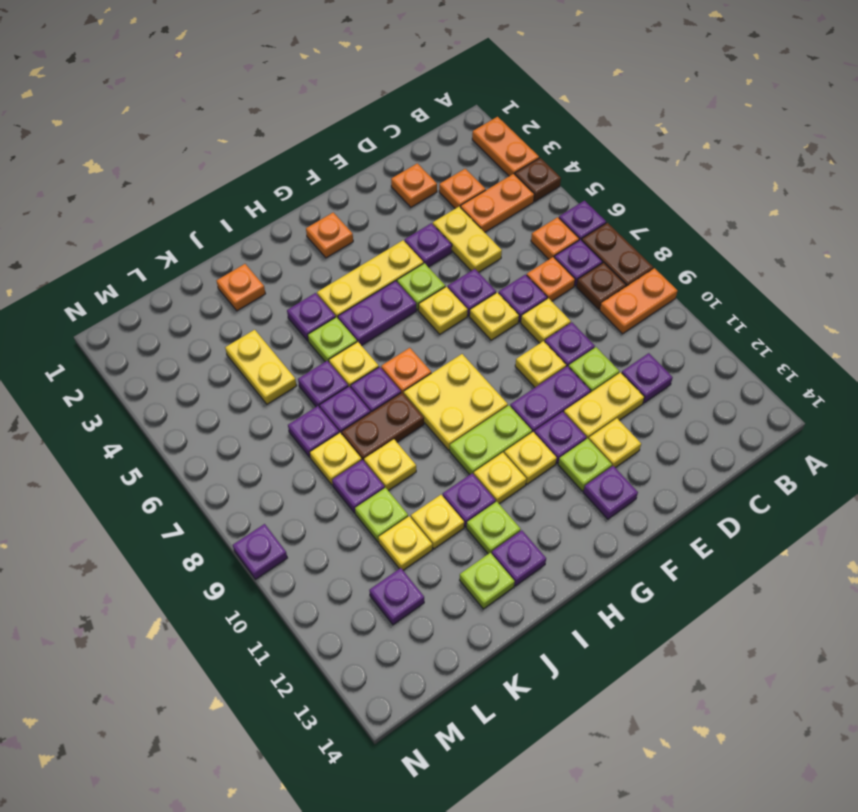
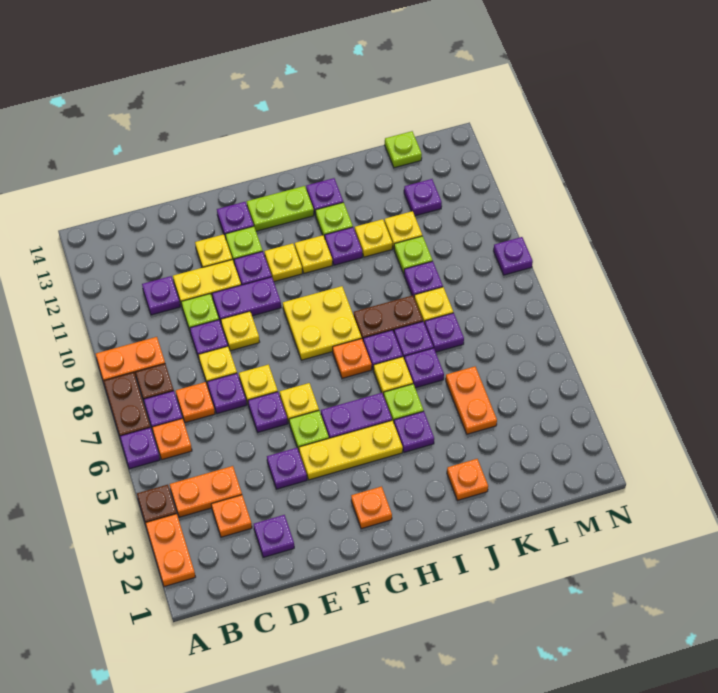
orange 1x1 plate [391,163,437,207] -> purple 1x1 plate [254,515,294,557]
yellow 1x2 plate [433,207,502,272] -> none
lime 1x2 plate [450,405,532,475] -> lime 1x2 plate moved to [247,186,314,231]
yellow 1x1 plate [364,439,416,491] -> none
lime 1x1 plate [460,553,515,609] -> lime 1x1 plate moved to [385,131,422,168]
yellow 1x2 plate [225,330,297,404] -> orange 1x2 plate [446,367,497,434]

